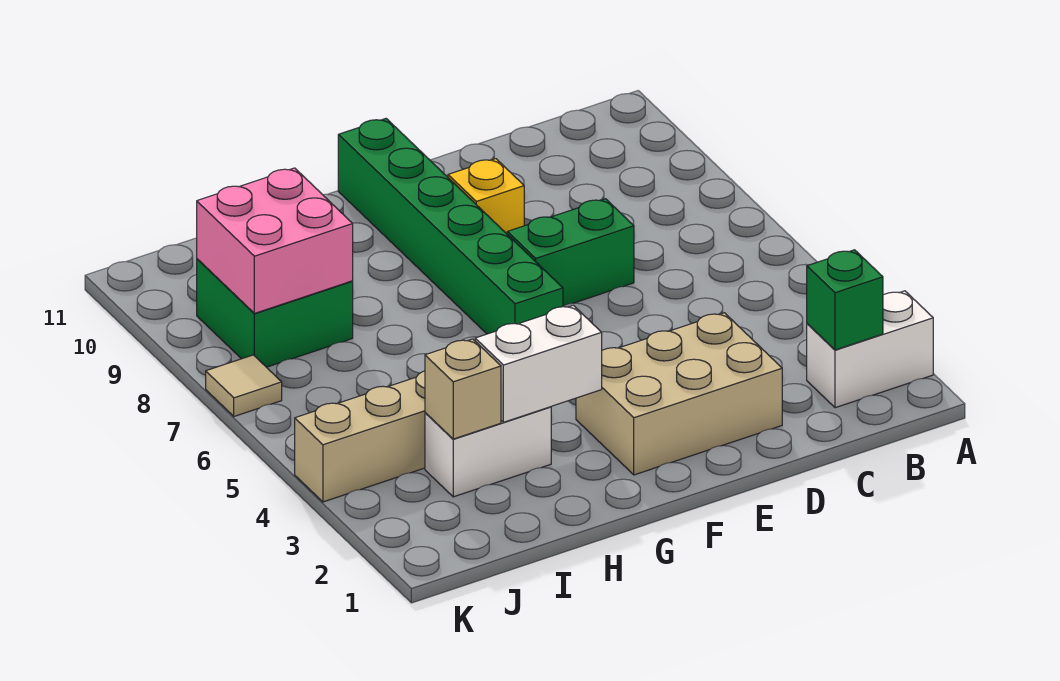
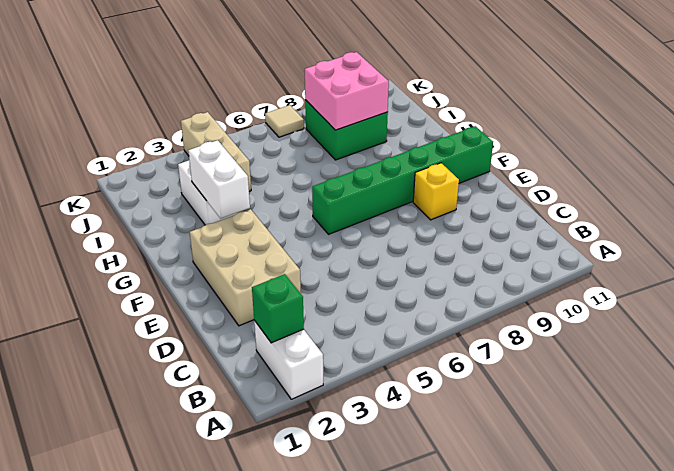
green 1x2 brick [507,199,634,306] -> none
tan 1x1 brick [425,339,501,439] -> none

